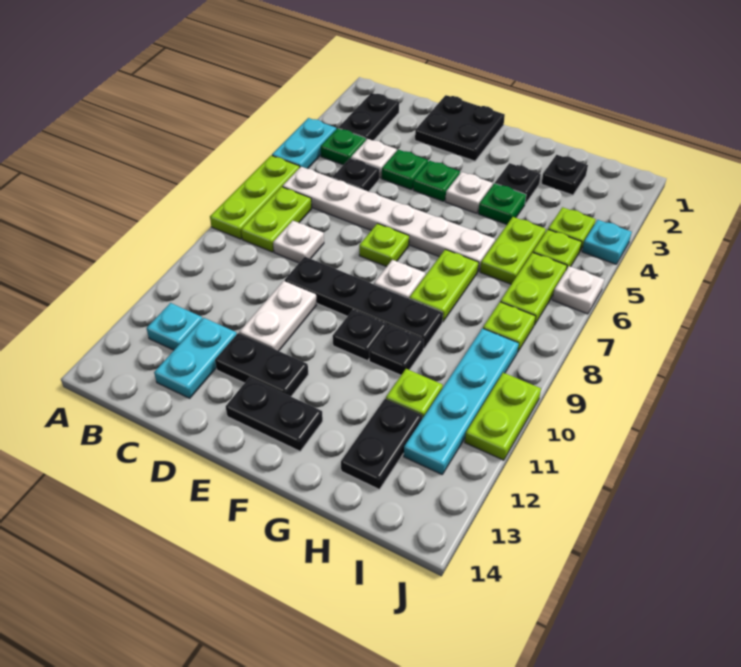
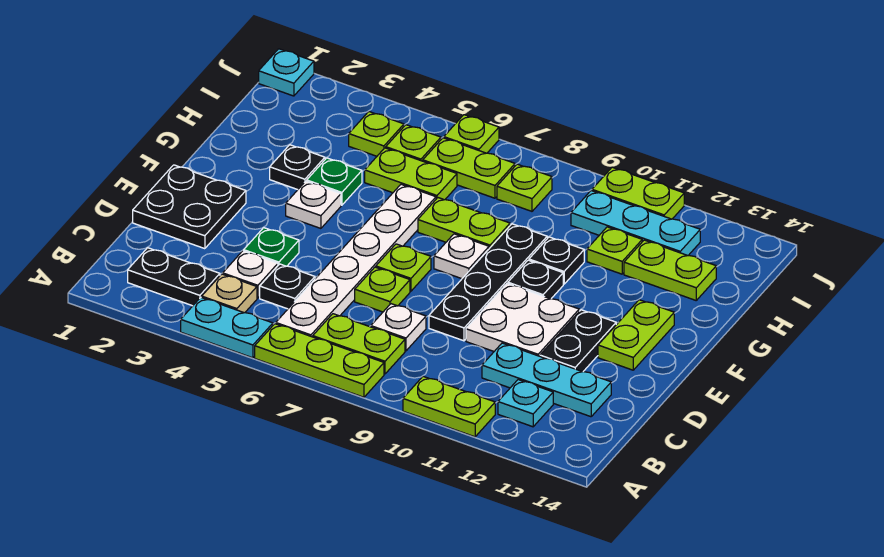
none -> lime 1x2 plate [403,377,495,437]
green 1x1 plate [321,128,366,165] -> tan 1x1 plate [202,274,257,313]
cyan 1x2 plate [154,318,237,398] -> cyan 1x3 plate [482,343,611,417]
none -> lime 1x1 plate [355,267,410,312]
white 1x2 plate [239,281,317,351] -> white 2x2 plate [466,284,579,356]
green 1x1 plate [413,161,460,201] -> none
black 1x2 plate [226,378,323,451] -> lime 1x2 plate [598,300,674,370]
black 1x1 plate [541,155,588,195] -> none
black 1x2 plate [341,399,422,490] -> lime 1x2 plate [624,240,716,300]
cyan 1x4 plate [404,328,519,474] -> cyan 1x3 plate [571,191,700,256]
cyan 1x1 plate [582,220,632,264] -> cyan 1x1 plate moved to [259,49,314,96]
white 1x1 plate [552,266,604,314] -> lime 1x1 plate [444,115,499,153]

